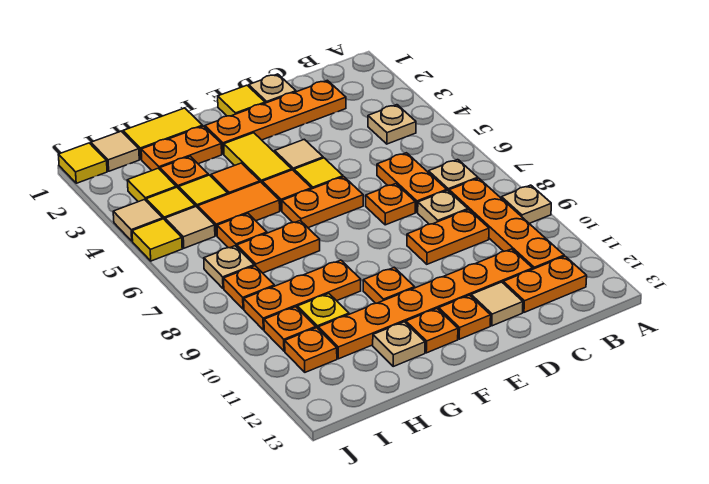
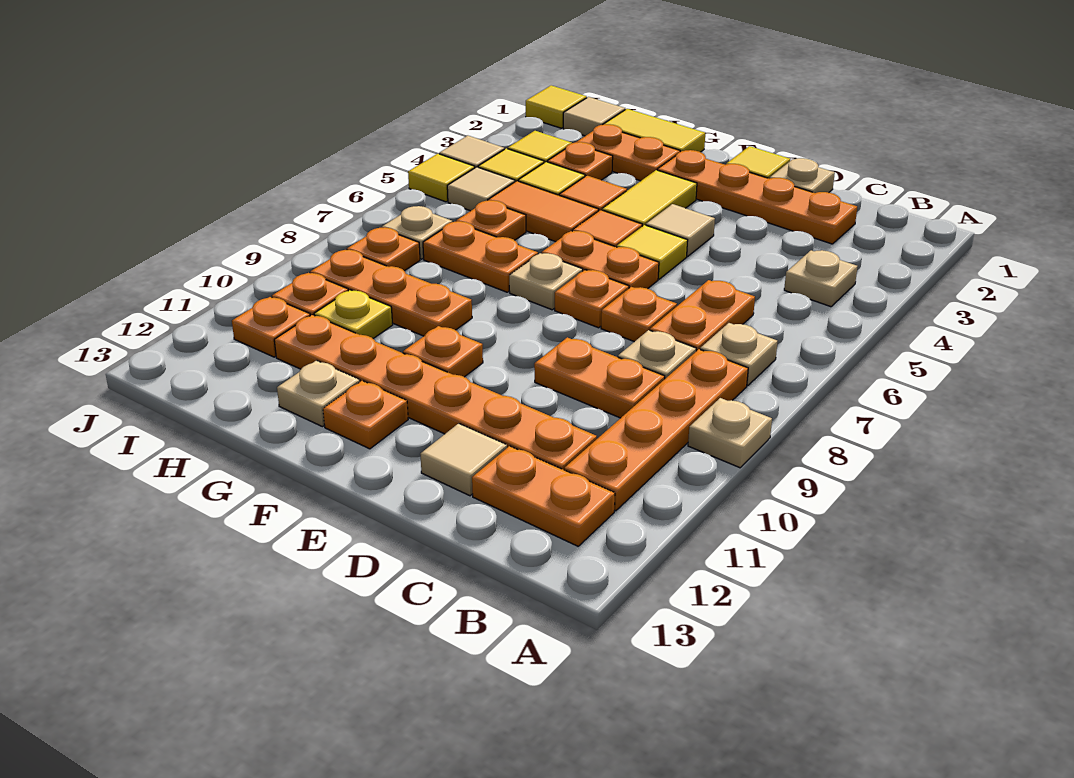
orange 1x1 plate [439,295,491,339] -> orange 1x1 plate moved to [555,270,629,328]
none -> tan 1x1 plate [509,253,583,310]

